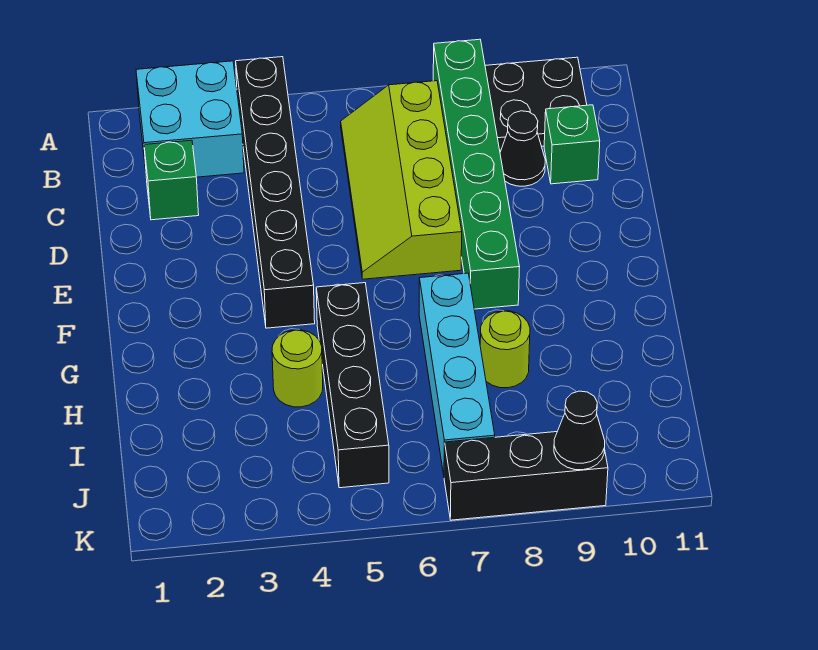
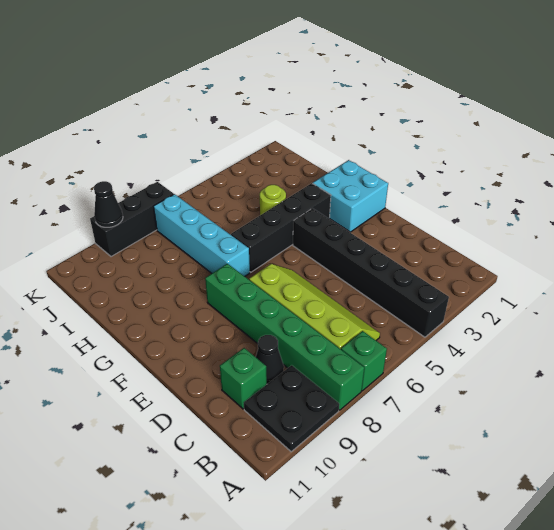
cyan 2x2 brick [136,61,244,177] -> cyan 2x2 brick moved to [313,160,388,232]
green 1x1 brick [144,140,199,220] -> green 1x1 brick moved to [341,331,387,391]
black 1x4 brick [316,283,389,488] -> black 1x4 brick turned to [231,183,331,272]
lime 1x1 round brick [480,311,530,388] -> none

